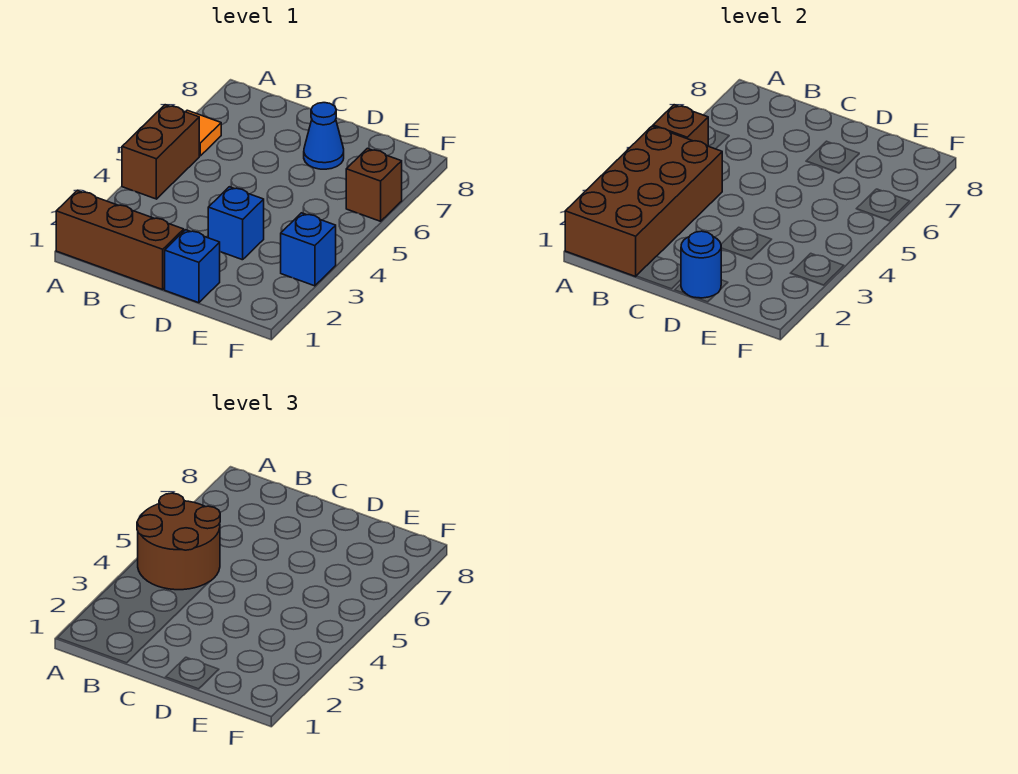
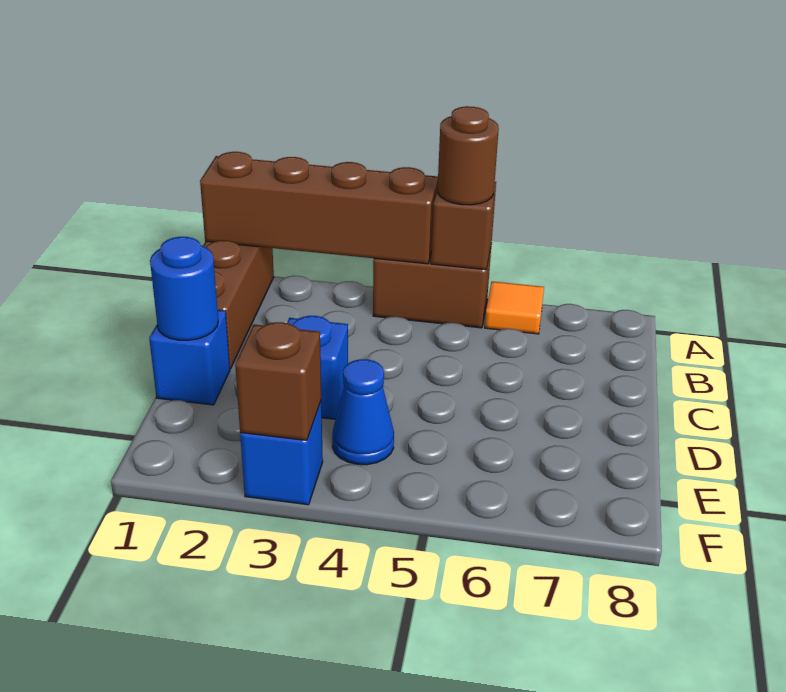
brown 2x4 brick [565,126,722,276] -> brown 1x4 brick [200,152,438,264]
brown 2x2 round brick [137,493,220,590] -> brown 1x1 round brick [437,106,499,205]
blue 1x1 cone [304,103,344,169] -> blue 1x1 cone moved to [332,359,394,465]
brown 1x1 brick [346,148,402,221] -> brown 1x1 brick moved to [235,322,321,440]

